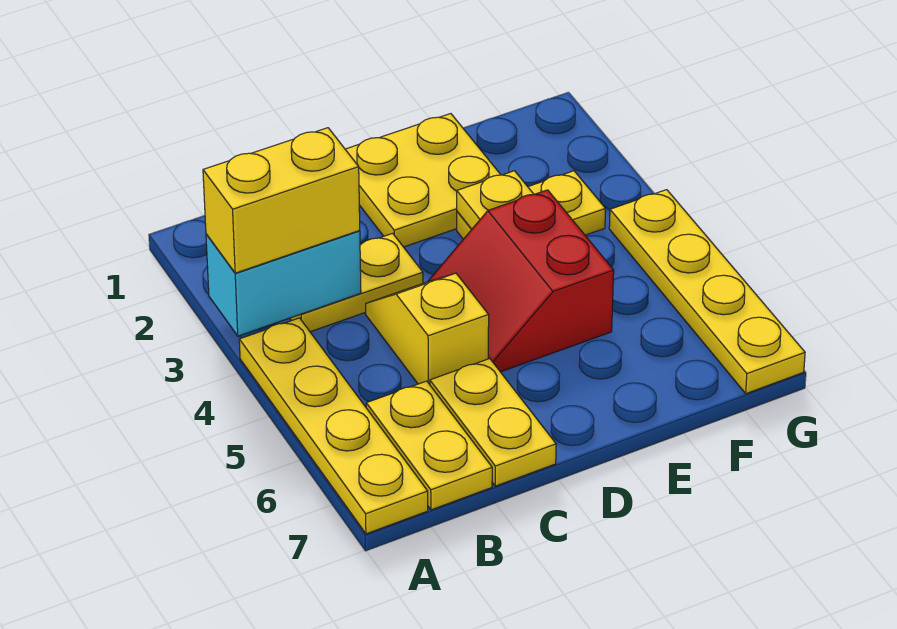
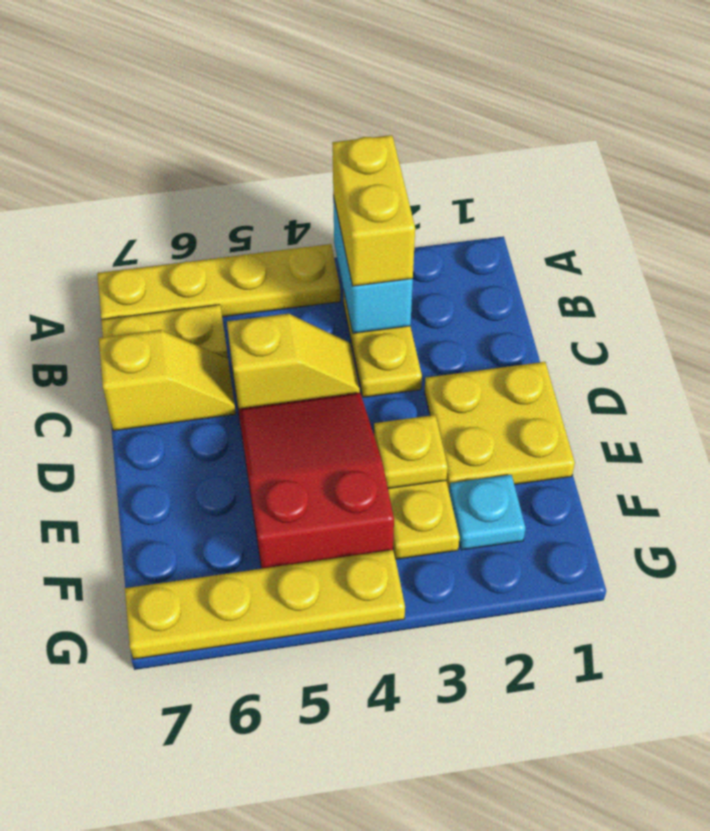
yellow 1x2 plate [430,359,556,486] -> yellow 1x2 slope [99,330,236,431]
red 2x2 slope [428,190,614,372] -> red 2x3 slope [238,392,394,569]
none -> cyan 1x1 plate [449,475,526,550]

